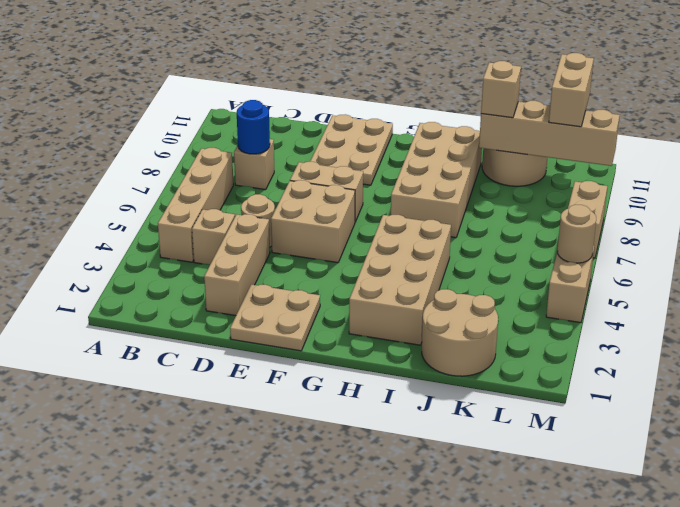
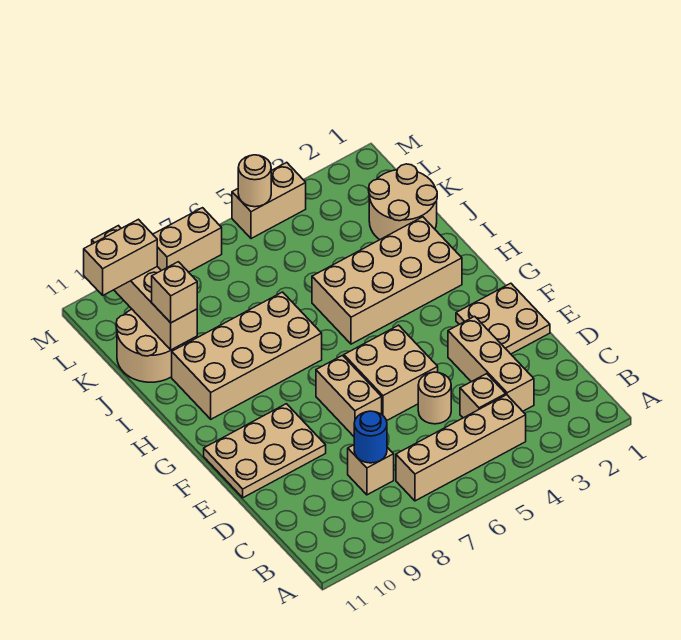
tan 1x3 brick [204,214,270,316] -> tan 1x3 brick turned to [448,316,534,411]

